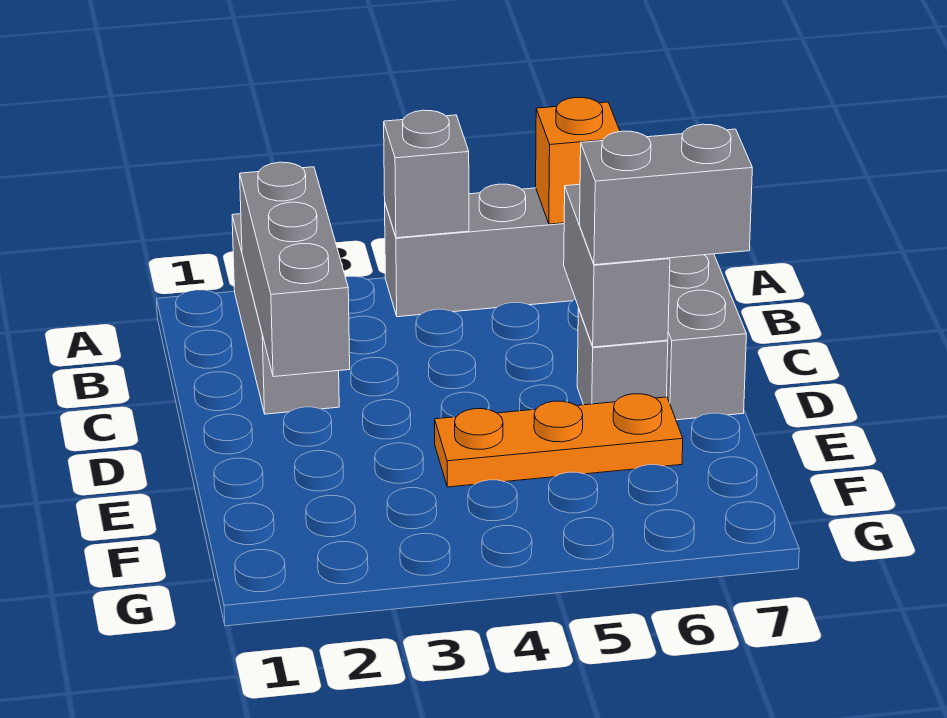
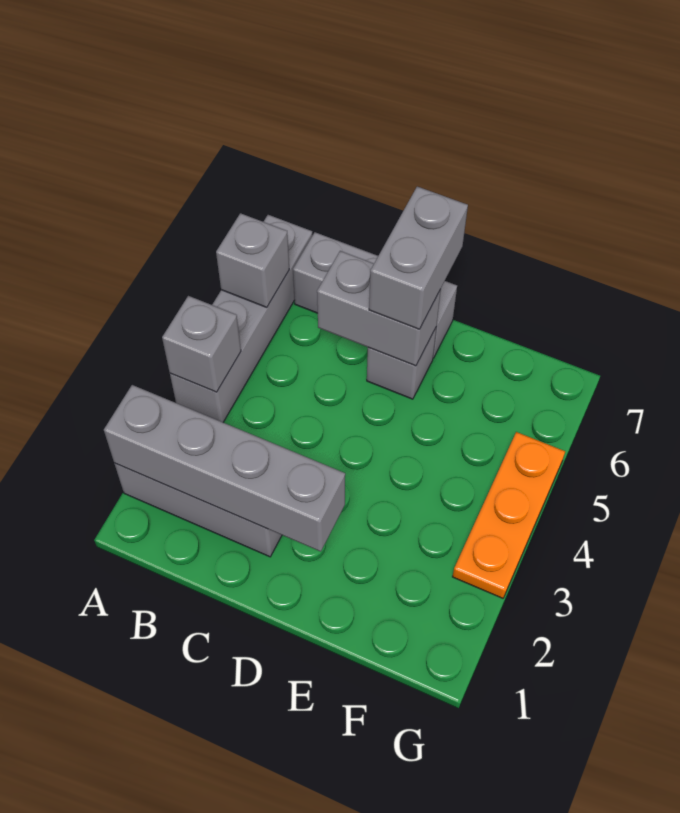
orange 1x1 brick [536,98,620,224] -> grey 1x1 brick [216,213,289,307]
grey 1x3 brick [240,162,350,377] -> grey 1x4 brick [104,385,345,552]
orange 1x3 plate [435,394,683,487] -> orange 1x3 plate moved to [453,432,565,598]

